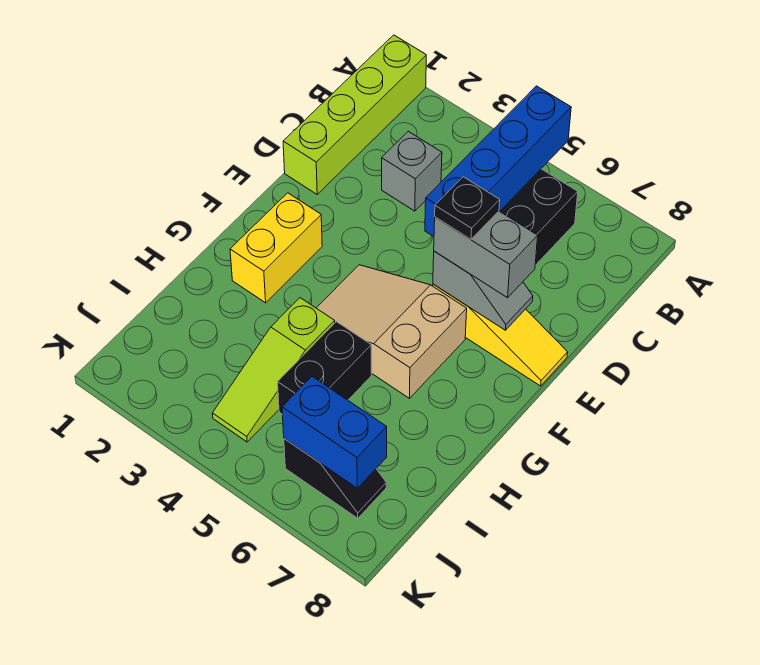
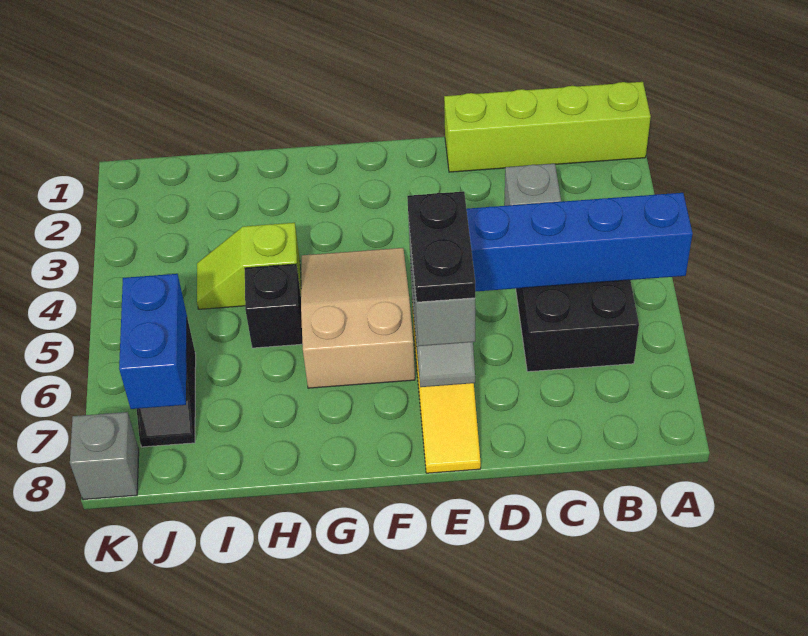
black 1x1 plate [435,177,500,239] -> black 1x2 plate [407,191,475,302]
yellow 1x2 brick [230,193,322,303] -> none
lime 1x3 slope [212,298,335,442] -> lime 1x2 slope [197,223,301,309]
black 1x2 brick [278,322,372,414] -> black 1x1 brick [245,264,302,348]
none -> grey 1x1 brick [70,412,139,500]

